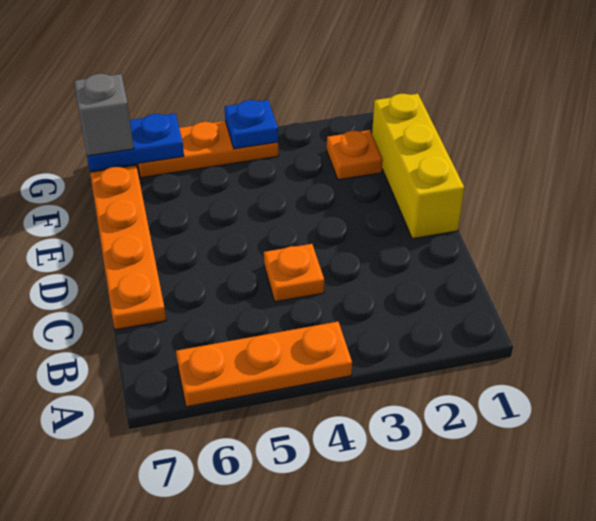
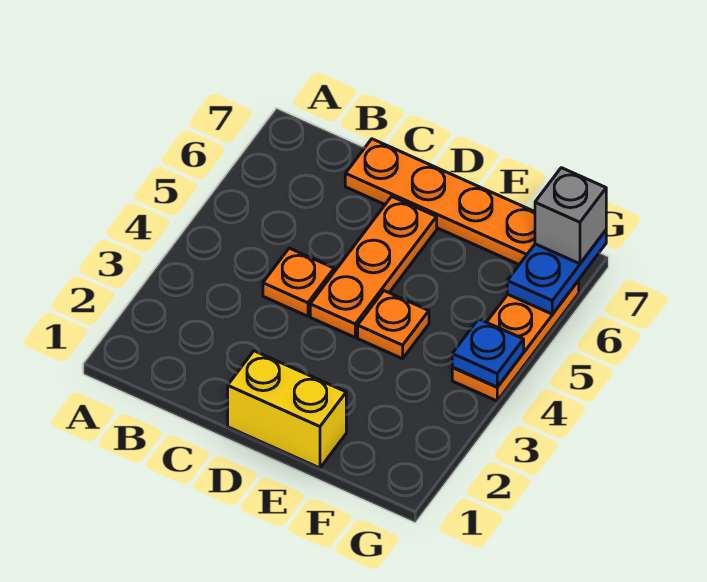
orange 1x3 plate [176,322,352,407] -> orange 1x3 plate moved to [310,196,437,337]
yellow 1x3 brick [372,94,464,239] -> yellow 1x2 brick [228,351,346,468]
orange 1x1 plate [327,130,383,180] -> orange 1x1 plate moved to [358,291,429,359]

